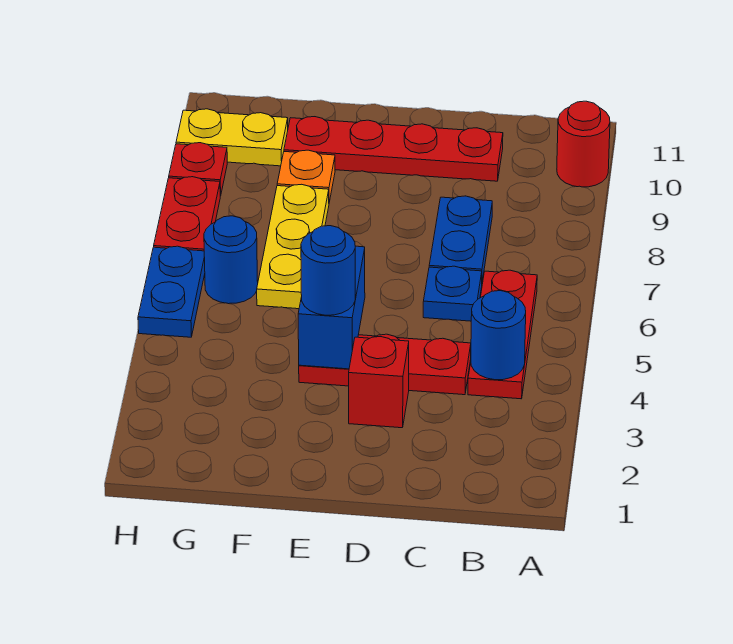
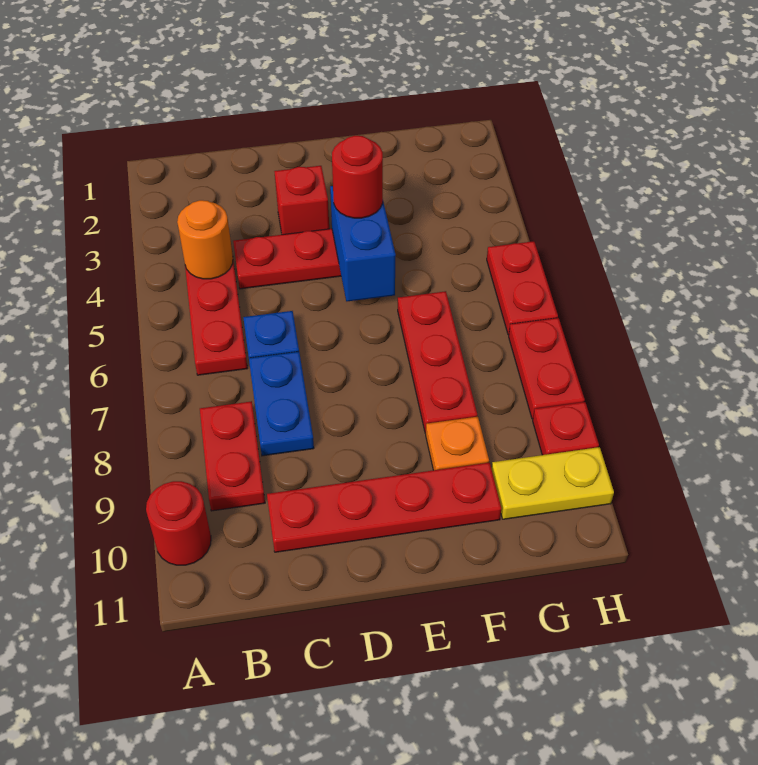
blue 1x1 round brick [471,291,526,380] -> orange 1x1 round brick [177,200,233,279]
none -> red 1x2 plate [200,401,265,511]
blue 1x1 round brick [301,226,355,315] -> red 1x1 round brick [332,136,383,218]
yellow 1x3 plate [257,184,329,309] -> red 1x3 plate [398,291,477,433]
blue 1x1 round brick [204,216,258,304] -> none
blue 1x2 plate [138,246,205,337] -> red 1x2 plate [487,241,558,335]

